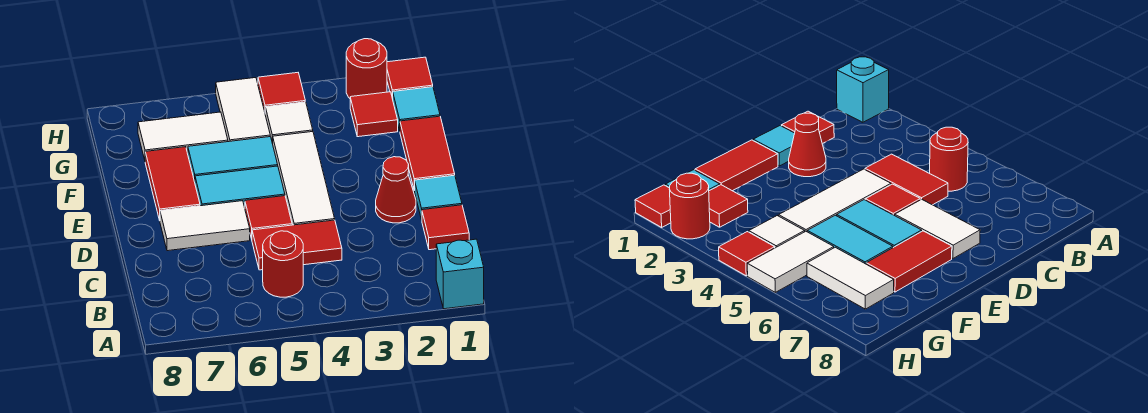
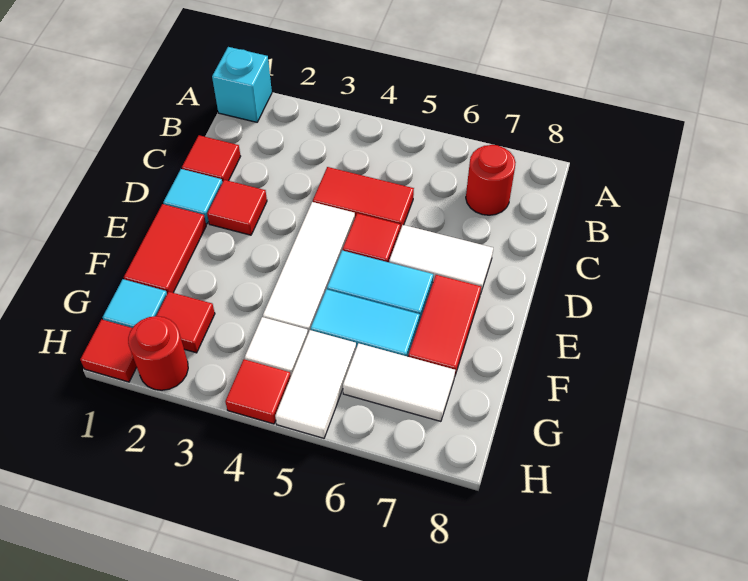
red 1x1 round brick [263,231,303,297] -> red 1x1 round brick moved to [466,145,516,215]
red 1x1 cone [376,157,416,223] -> red 1x1 tile [207,180,267,235]

